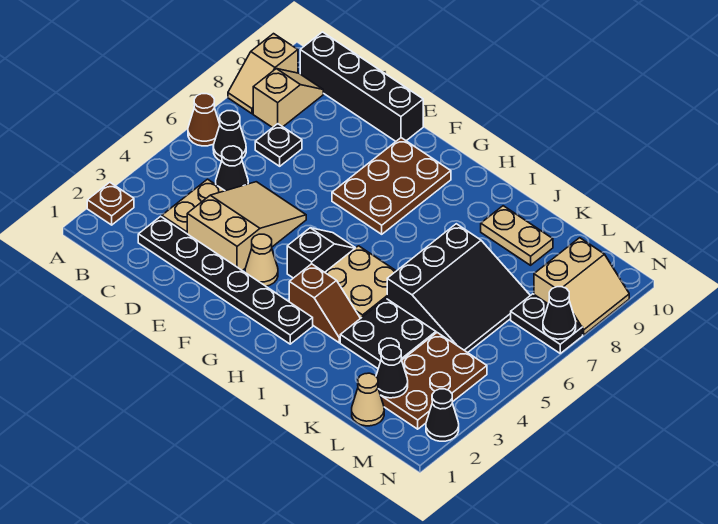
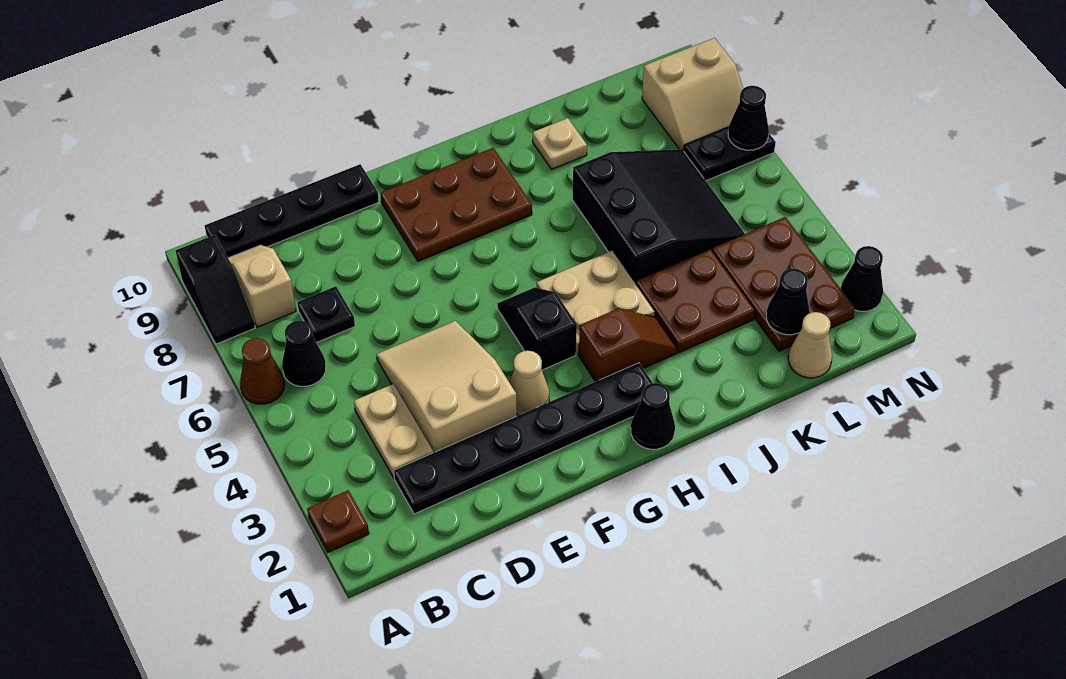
tan 1x2 slope [228,34,298,114] -> black 1x2 slope [176,235,255,344]
black 1x4 brick [300,32,423,141] -> black 1x4 plate [205,164,379,258]
black 1x1 cone [216,146,248,191] -> black 1x1 cone moved to [631,383,675,449]
brown 2x3 plate [332,138,451,234] -> brown 2x3 plate turned to [381,148,532,261]
black 2x2 plate [340,299,436,368] -> brown 2x2 plate [636,249,755,353]
tan 1x2 plate [481,206,553,265] -> tan 1x1 plate [533,118,587,170]
tan 2x2 slope [534,238,629,335] -> tan 2x2 slope turned to [642,38,743,151]

